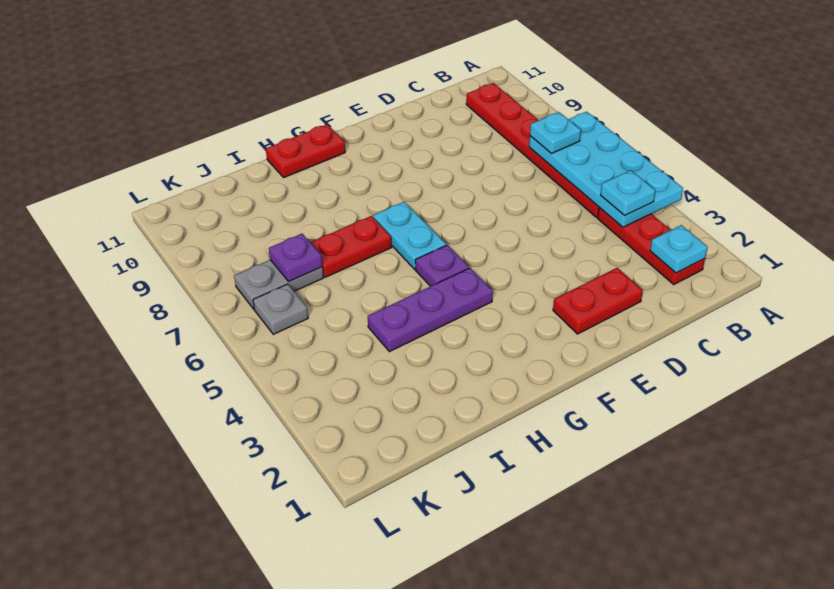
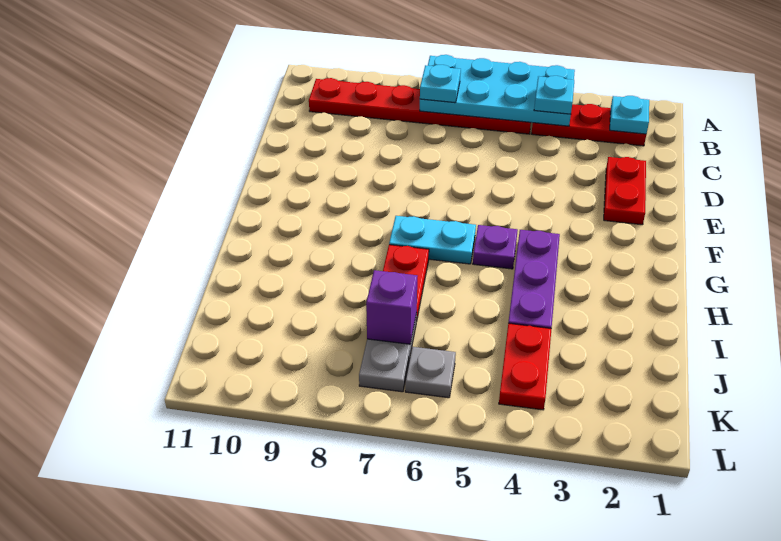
red 1x2 plate [266,124,345,178] -> red 1x2 plate moved to [499,323,551,410]
purple 1x1 plate [269,234,322,281] -> purple 1x1 brick [366,270,417,344]

